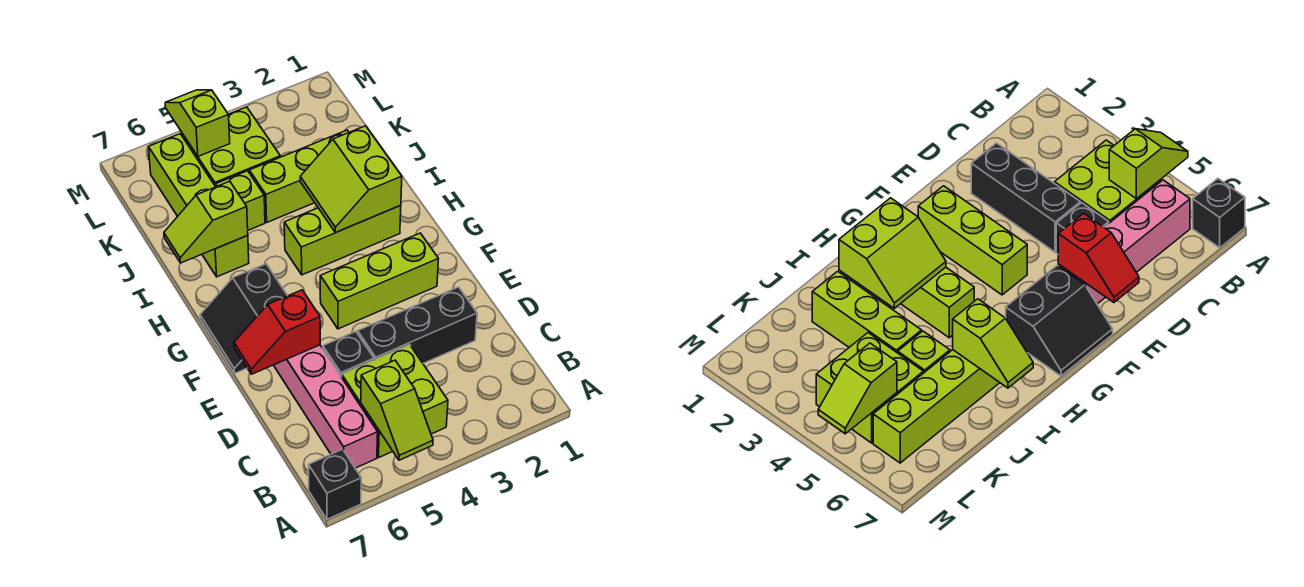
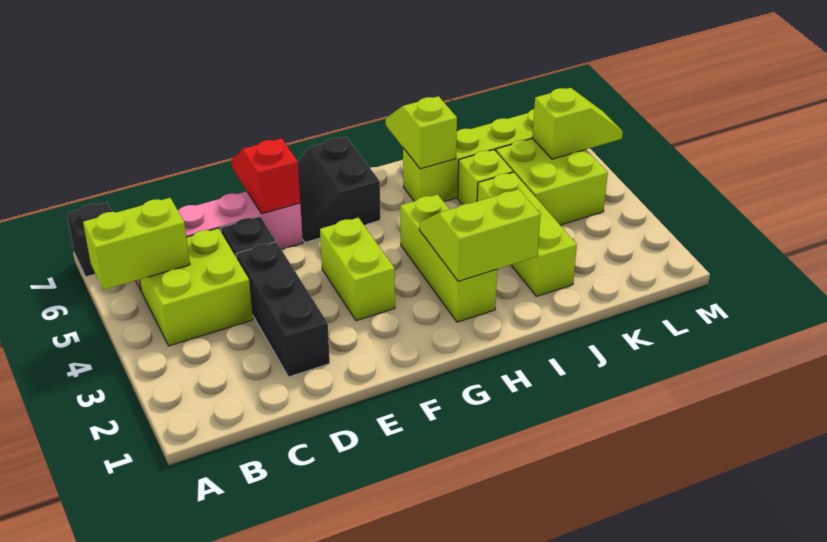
lime 1x2 slope [361,360,433,460] -> lime 1x2 brick [83,198,190,290]
lime 1x3 brick [320,233,438,329] -> lime 1x2 brick [320,218,395,321]
black 2x2 slope [200,264,287,373] -> black 2x2 slope turned to [298,137,380,242]

